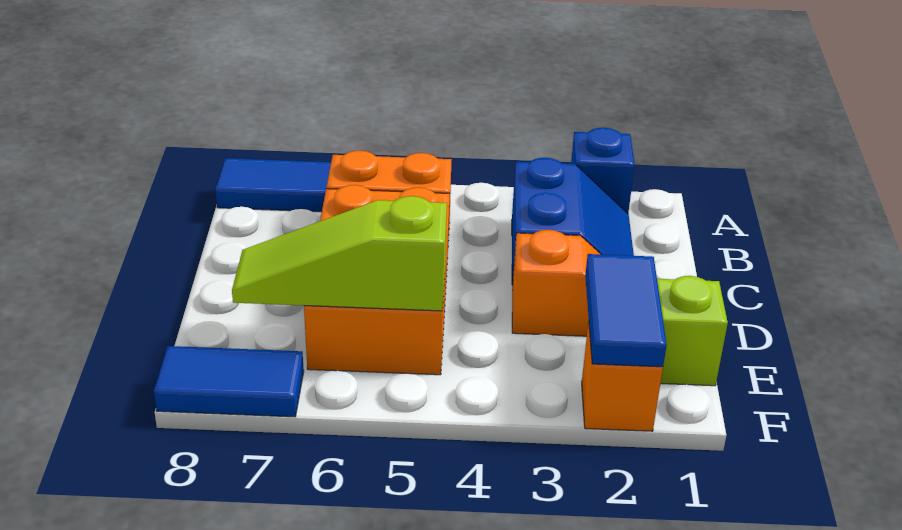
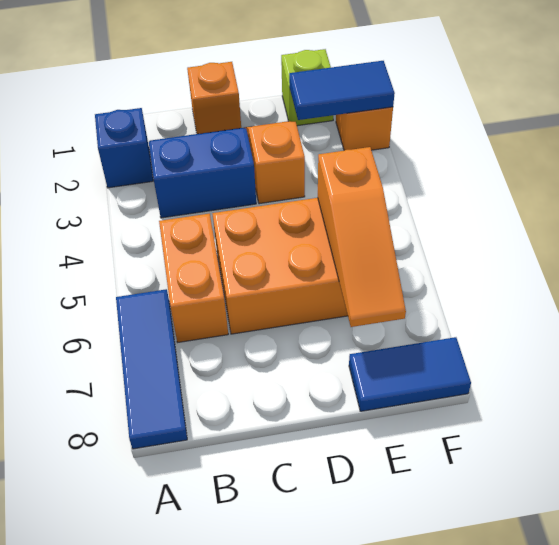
none -> orange 1x1 brick [187,62,241,134]
lime 1x3 slope [232,196,447,311] -> orange 1x3 slope [318,147,406,327]
blue 1x2 tile [154,346,304,417] -> blue 1x2 tile turned to [349,337,471,411]

